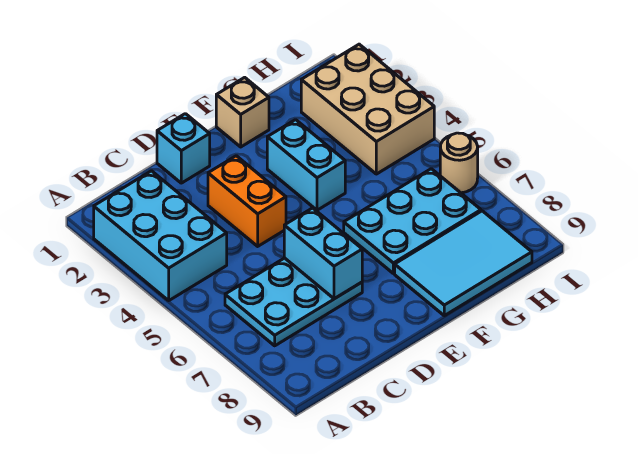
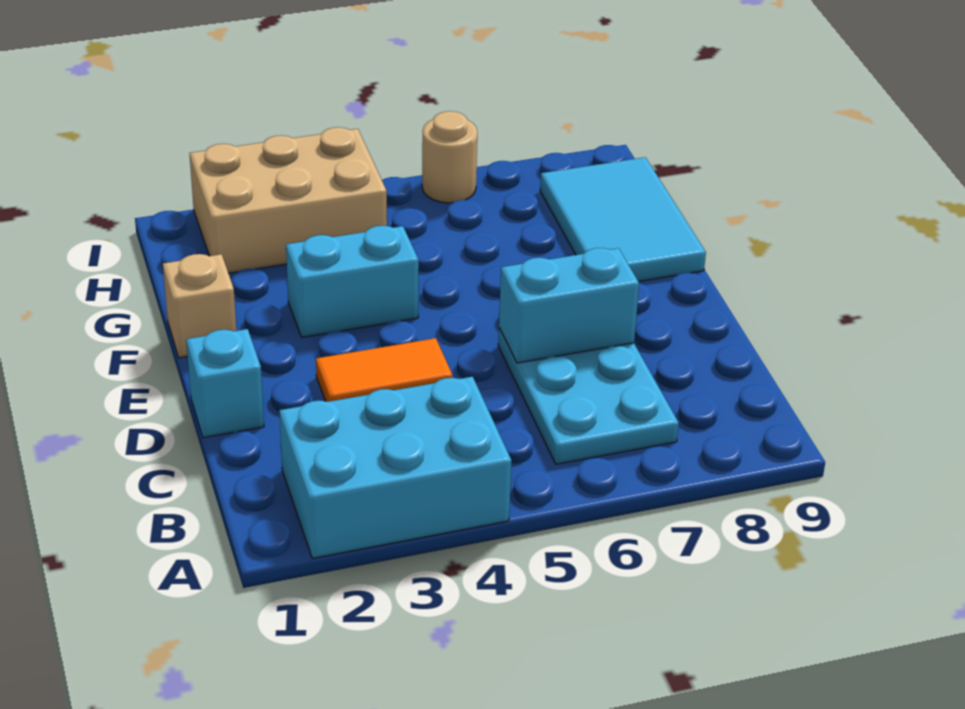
orange 1x2 brick [208,156,286,246] -> orange 1x2 tile [316,338,453,402]
cyan 2x3 plate [344,169,481,273] -> none

